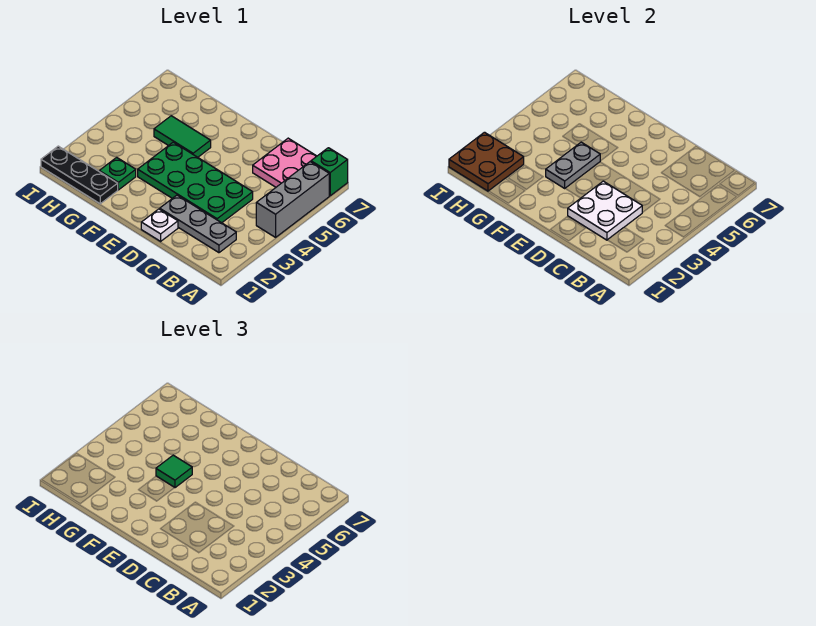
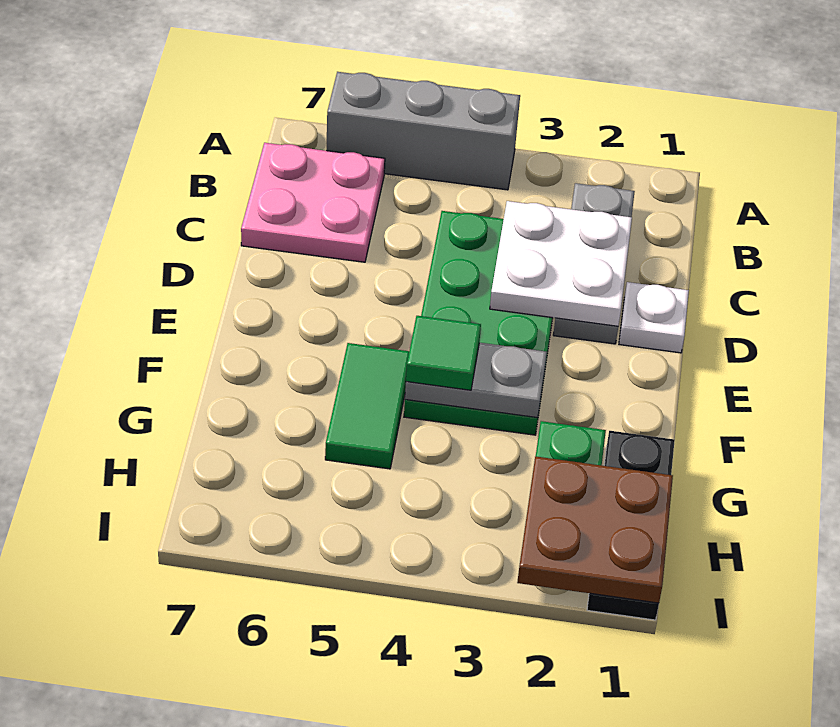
green 1x1 brick [311,148,348,196] -> none

